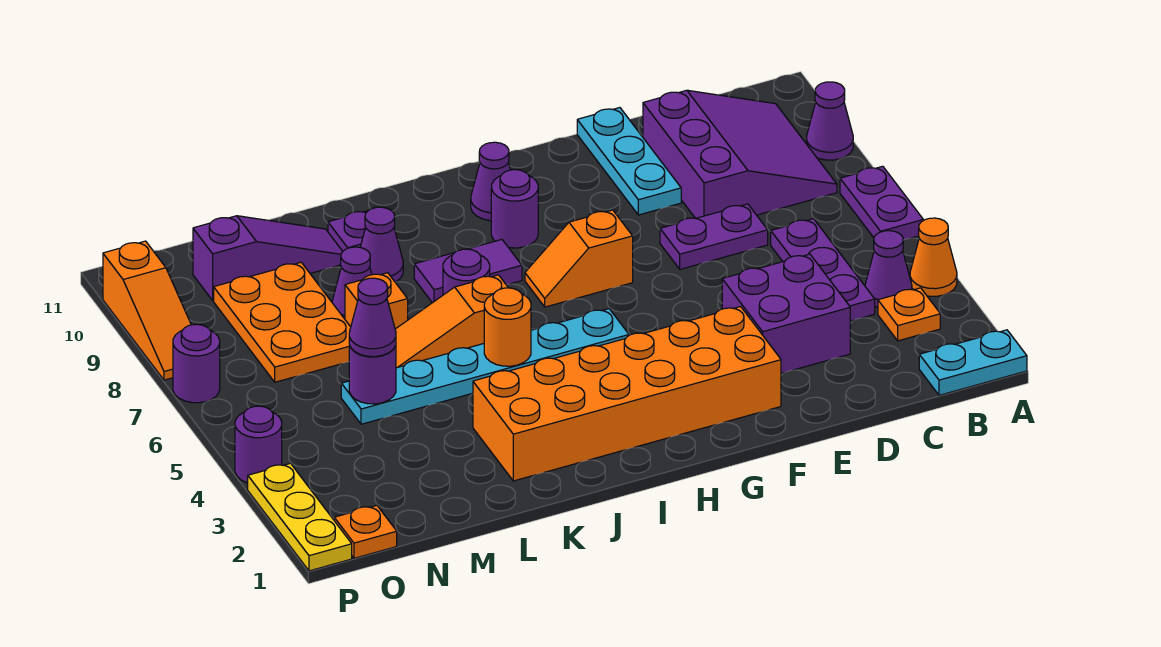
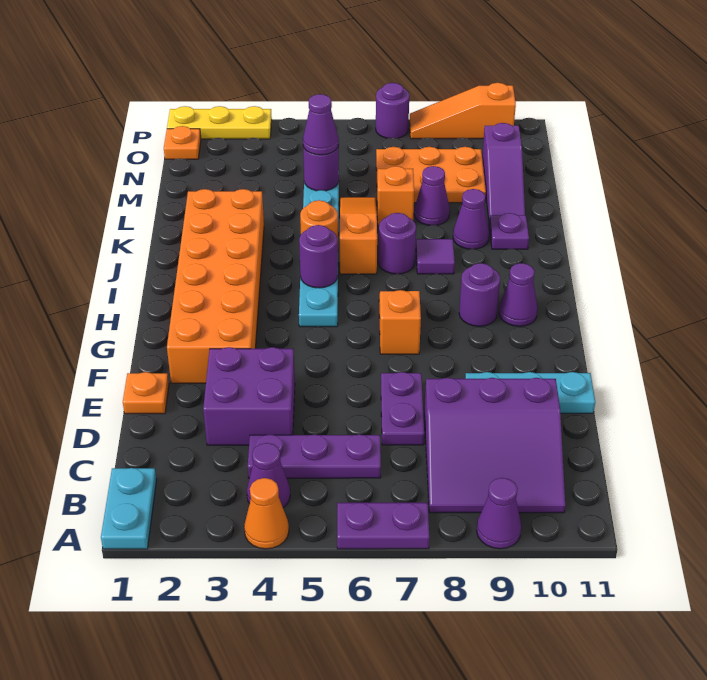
orange 1x1 plate [878,288,940,341] -> orange 1x1 plate moved to [123,372,169,414]
purple 1x2 tile [414,240,522,303] -> purple 1x1 tile [416,239,455,274]
purple 1x1 round brick [235,406,282,483] -> purple 1x1 round brick moved to [299,225,338,288]

